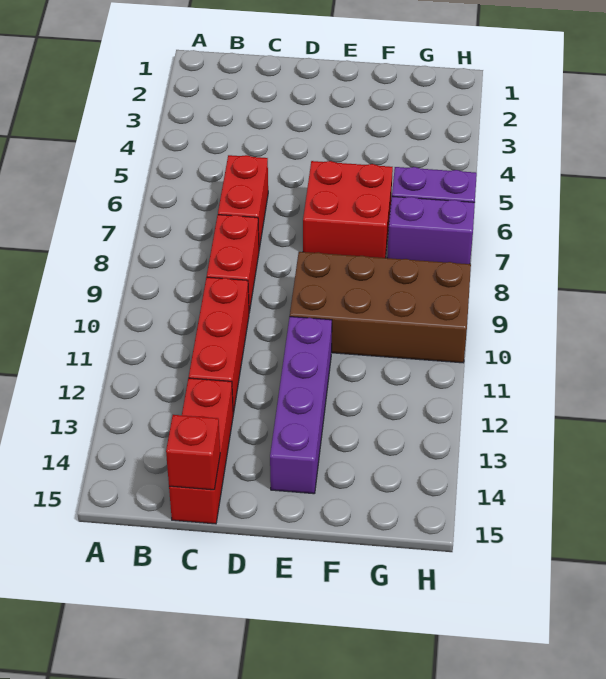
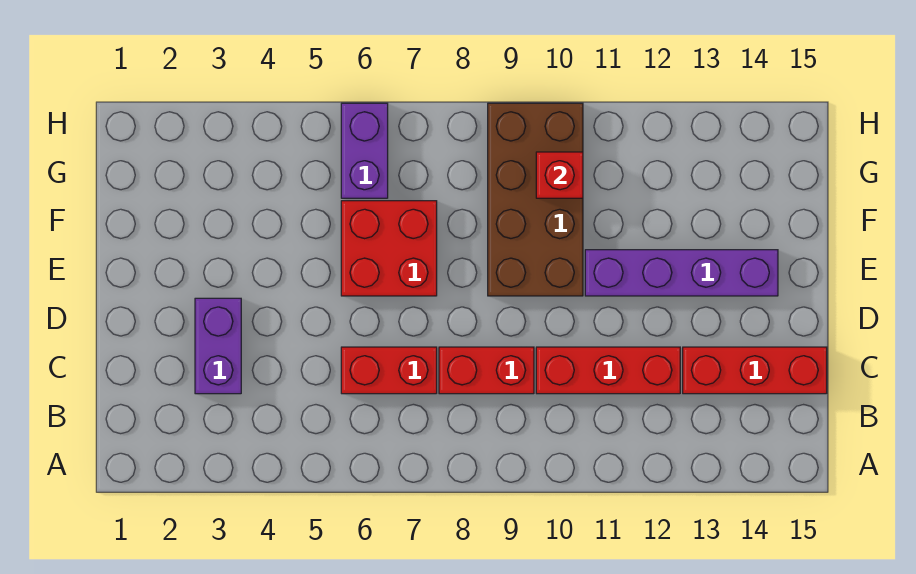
red 1x1 brick [166,415,220,490] -> red 1x1 brick moved to [536,152,583,198]
purple 1x2 brick [387,196,475,264] -> purple 1x2 brick moved to [195,298,241,394]

